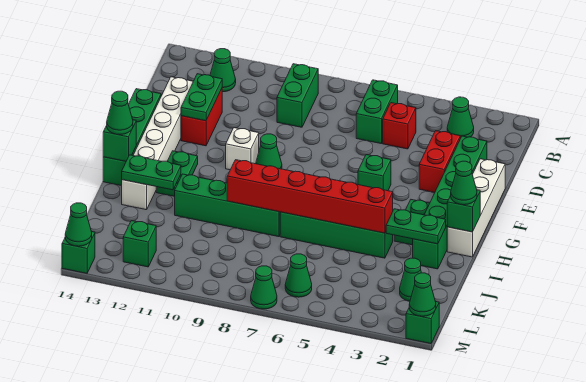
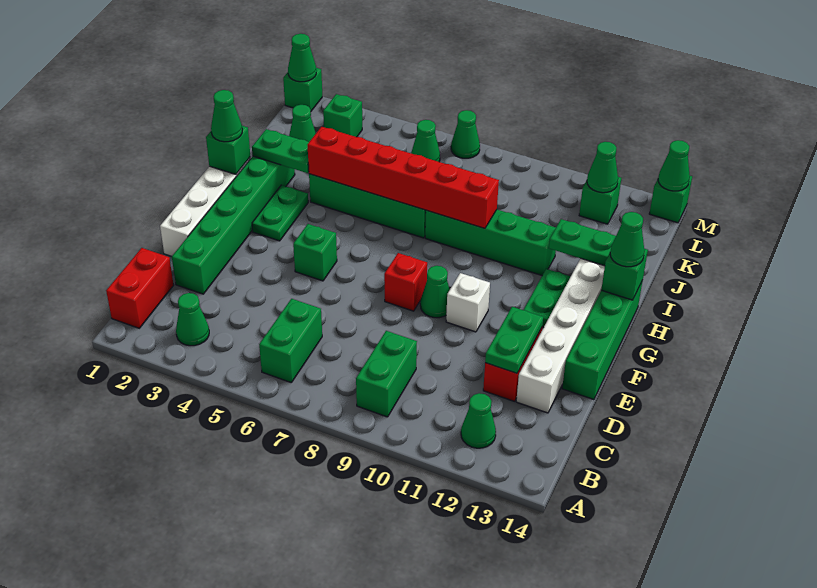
red 1x1 brick [383,103,416,149] -> red 1x1 brick moved to [384,253,427,311]
red 1x2 brick [419,131,461,192] -> red 1x2 brick moved to [106,248,174,328]
none -> green 1x1 brick [323,94,362,137]
none -> green 1x1 cone [587,142,618,193]

